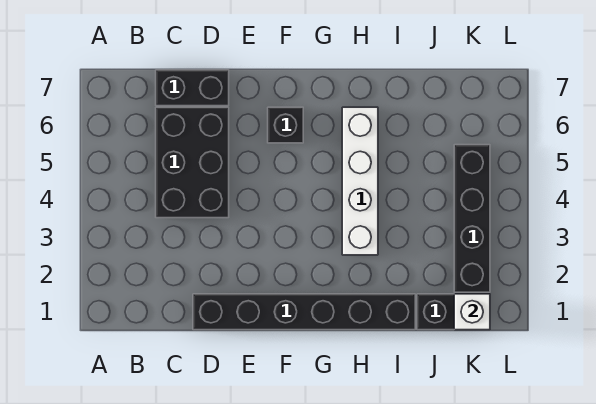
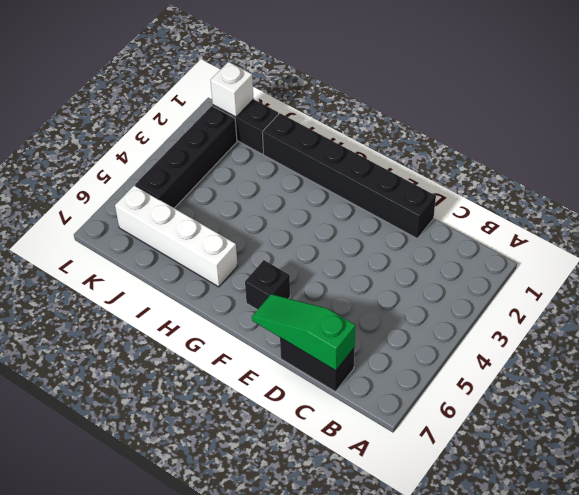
black 2x3 brick [156,107,229,218] -> none
none -> green 1x3 slope [252,294,355,371]
white 1x4 brick [342,107,378,255] -> white 1x4 brick turned to [115,185,237,287]

